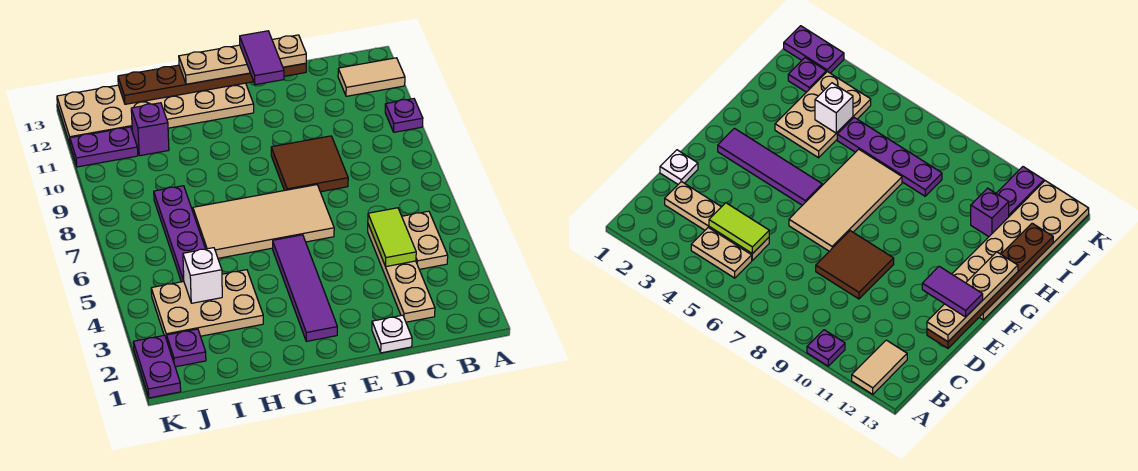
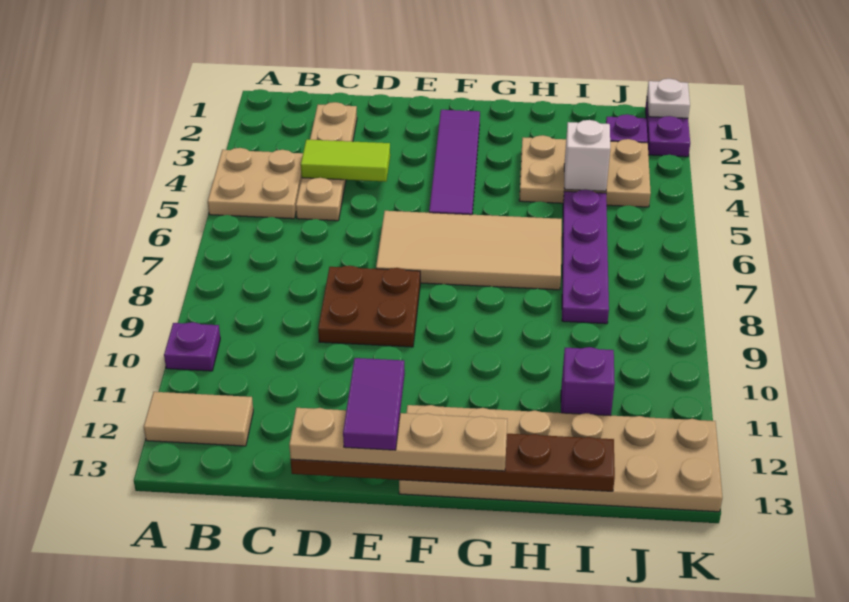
tan 1x2 plate [402,211,448,269] -> tan 2x2 plate [208,148,303,219]
lime 1x2 tile [368,208,416,267] -> lime 1x2 tile turned to [301,140,390,182]
white 1x1 plate [372,315,412,353] -> white 1x1 plate moved to [647,79,690,118]
brown 2x2 tile [271,136,348,192] -> brown 2x2 plate [318,266,420,347]
purple 1x2 plate [70,127,138,167] -> none

